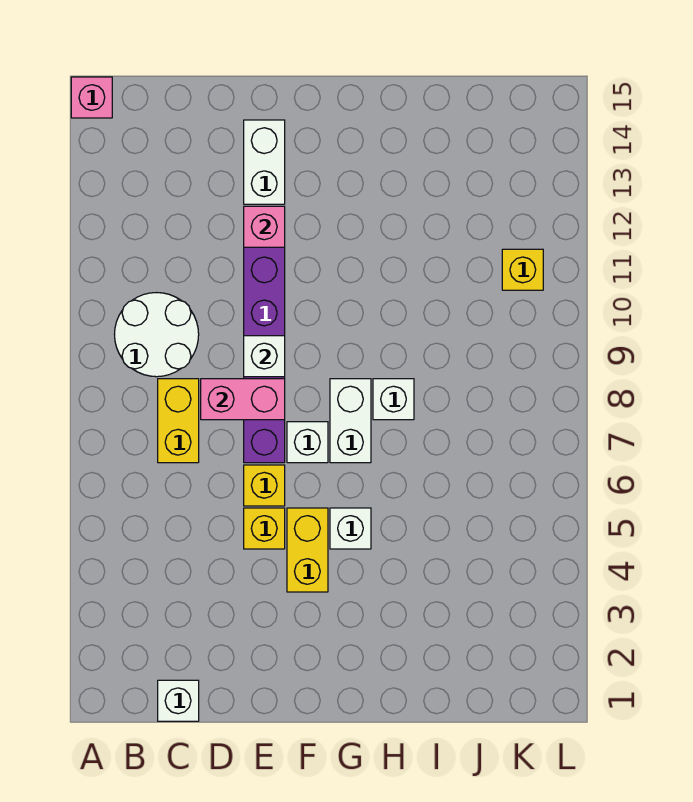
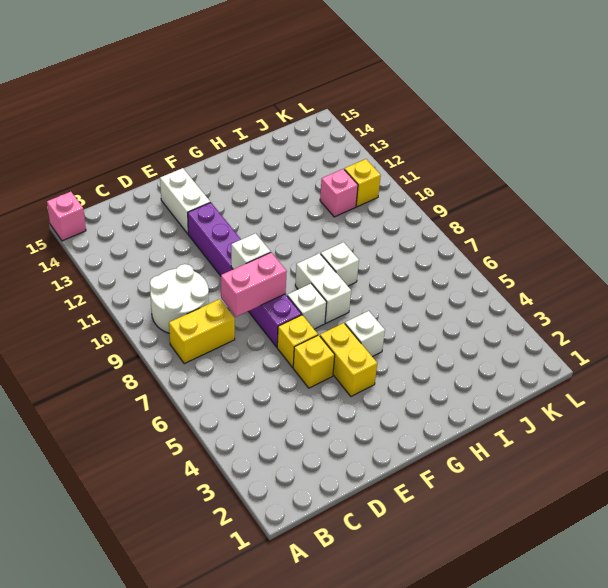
white 1x1 brick [158,680,199,721] -> none
yellow 1x2 brick [158,379,199,463] -> yellow 1x2 brick turned to [169,299,235,364]
pink 1x1 brick [244,206,285,247] -> pink 1x1 brick moved to [320,169,358,217]

